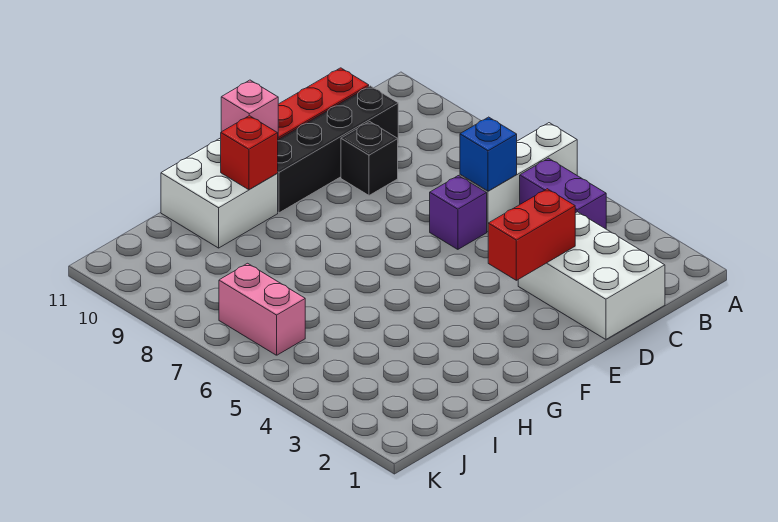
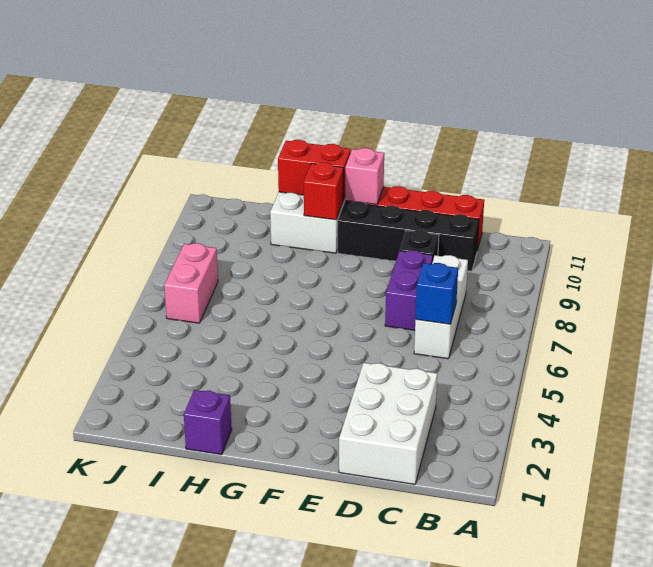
white 1x3 brick [460,123,577,232] -> white 1x3 brick turned to [414,255,468,359]
purple 1x2 brick [520,158,606,229] -> purple 1x2 brick moved to [385,250,433,330]
red 1x2 brick [488,189,575,280] -> red 1x2 brick moved to [278,140,351,200]
purple 1x1 brick [430,176,487,249] -> purple 1x1 brick moved to [184,390,232,455]

